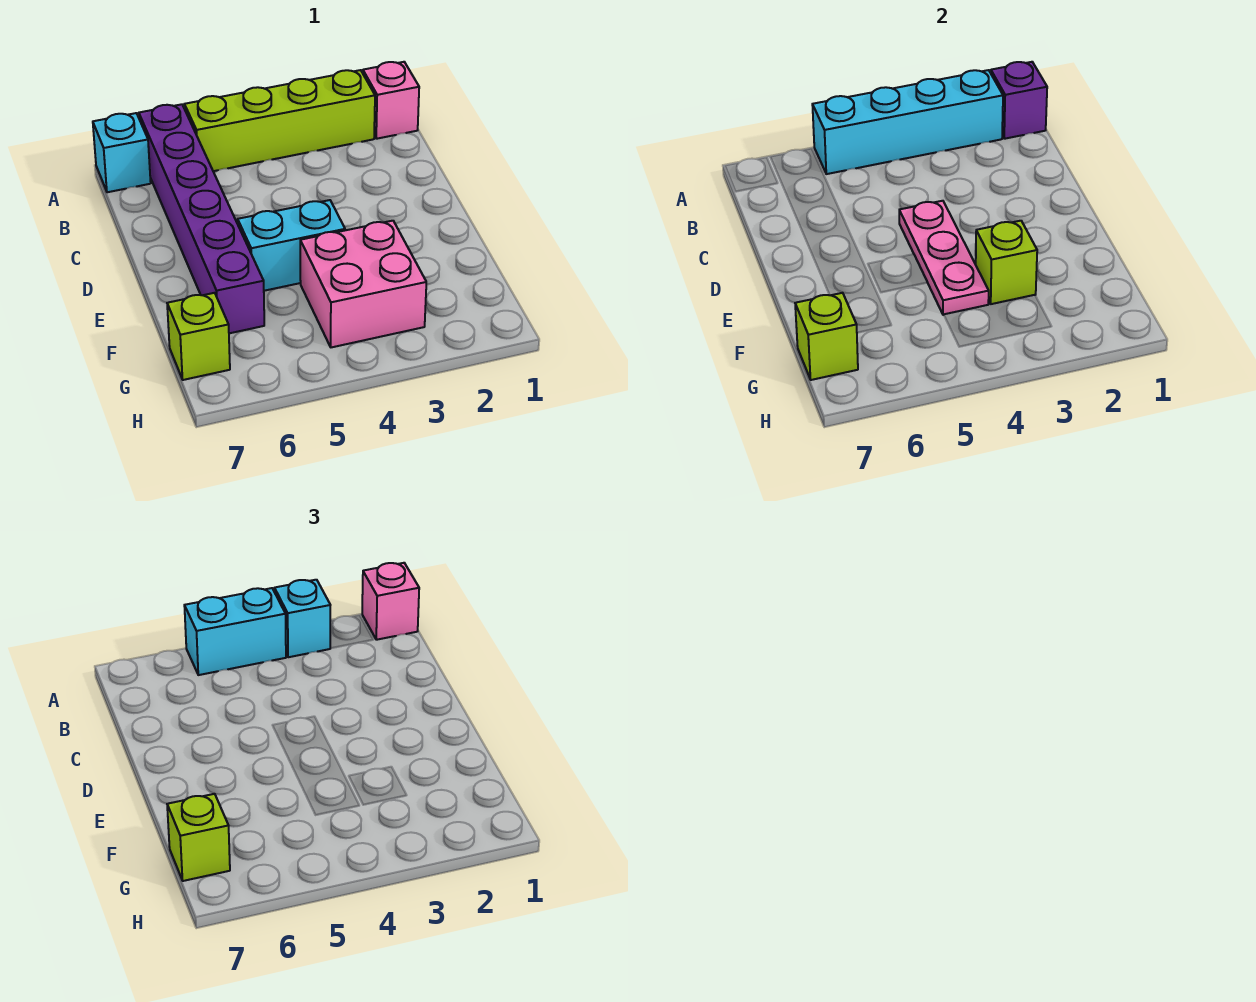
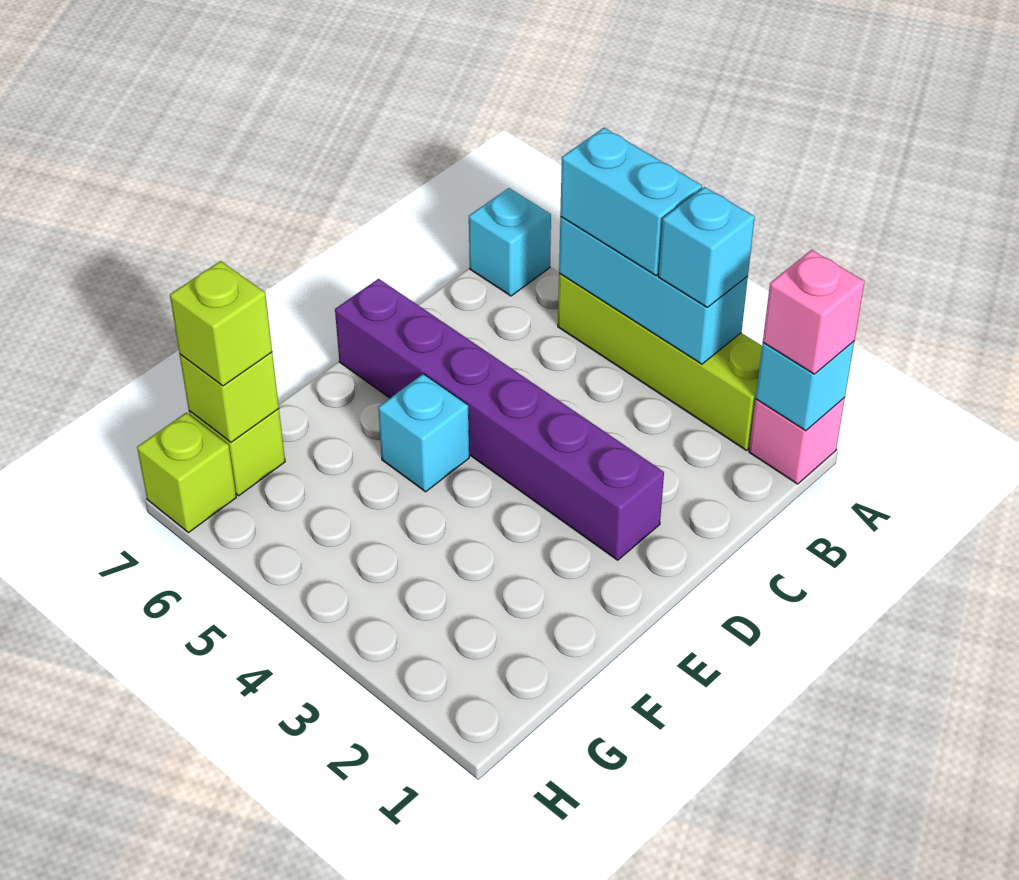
purple 1x1 brick [991,62,1047,139] -> cyan 1x1 brick [756,341,854,431]
cyan 1x4 brick [812,70,1003,174] -> cyan 1x3 brick [559,217,748,364]
purple 1x6 brick [139,104,264,333] -> purple 1x6 brick turned to [335,279,664,560]
pink 1x3 plate [899,201,989,315] -> none
cyan 1x2 brick [238,200,345,291] -> cyan 1x1 brick [378,374,469,492]
pink 2x2 brick [300,221,426,347] -> none
lime 1x1 brick [976,221,1037,304] -> lime 1x1 brick moved to [137,413,236,533]

